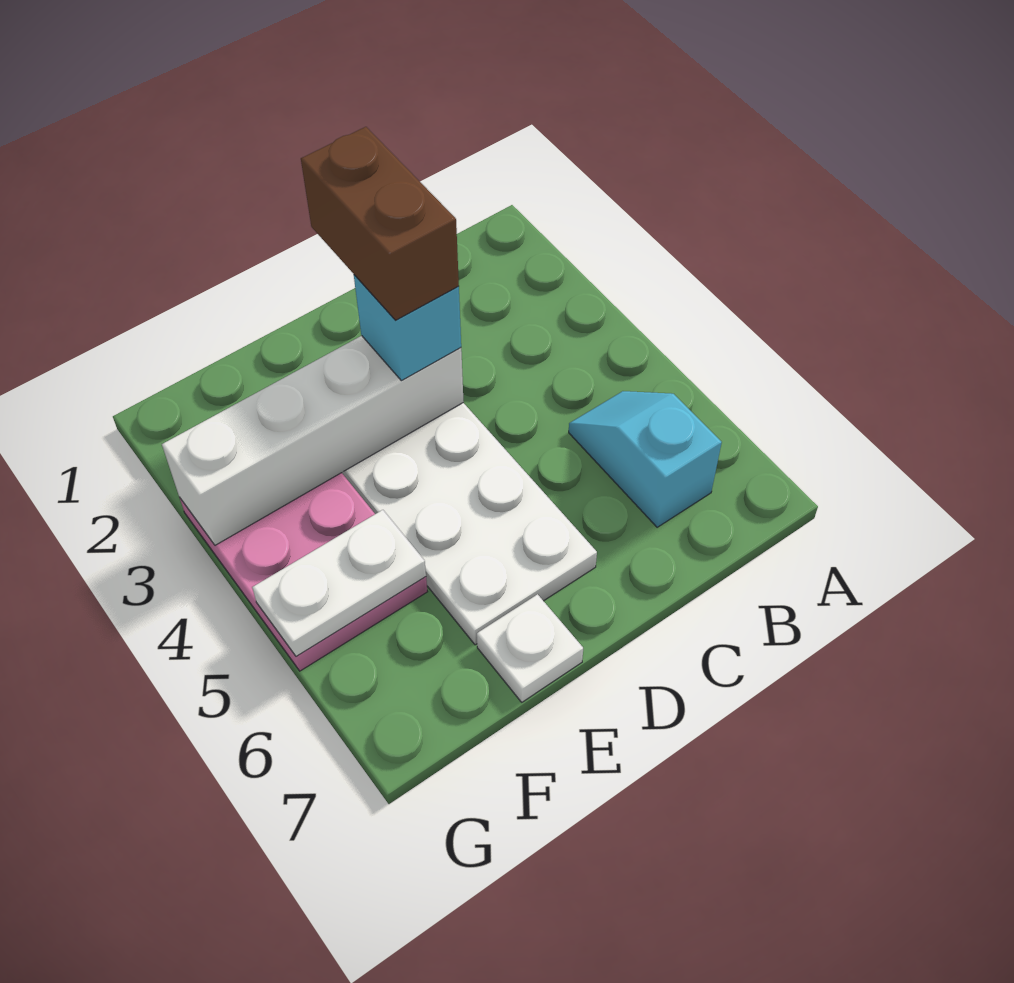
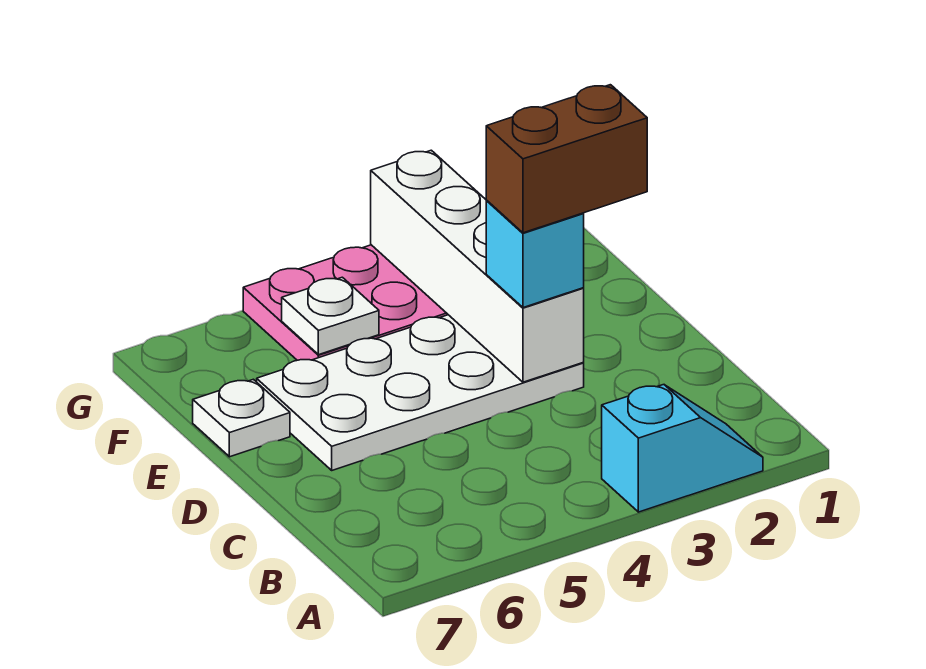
cyan 1x2 slope [569,391,722,527] -> cyan 1x2 slope moved to [602,385,763,512]
white 1x2 plate [252,510,426,656] -> white 1x1 plate [282,277,379,355]

